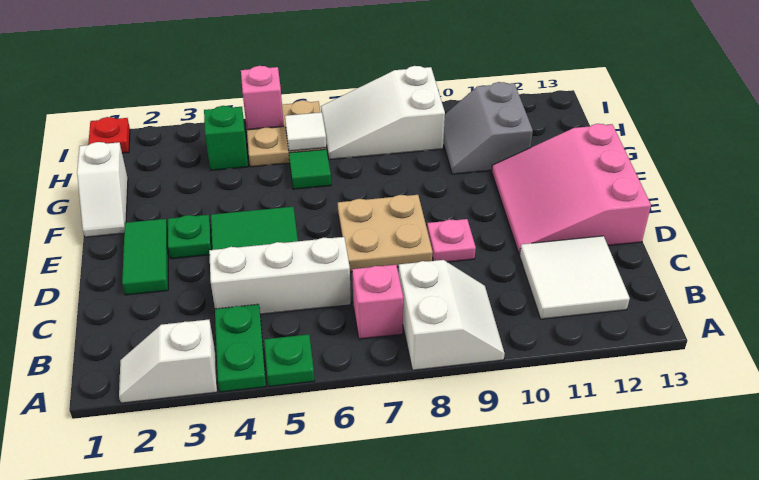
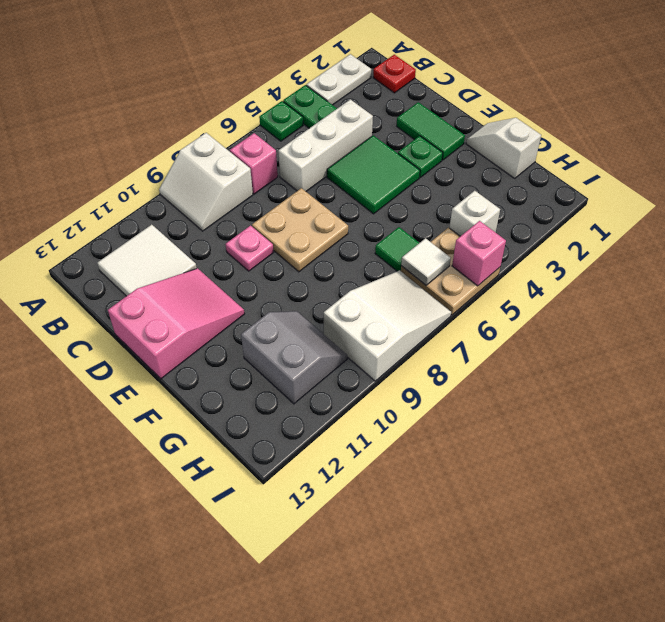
white 1x2 slope [119,320,217,403] -> white 1x2 plate [306,54,371,105]
pink 3x3 slope [492,124,651,255] -> pink 2x3 slope [108,268,244,379]
green 1x1 brick [204,106,248,170] -> white 1x1 brick [449,191,500,236]
red 1x1 plate [88,117,130,153] -> red 1x1 plate moved to [373,55,416,93]

